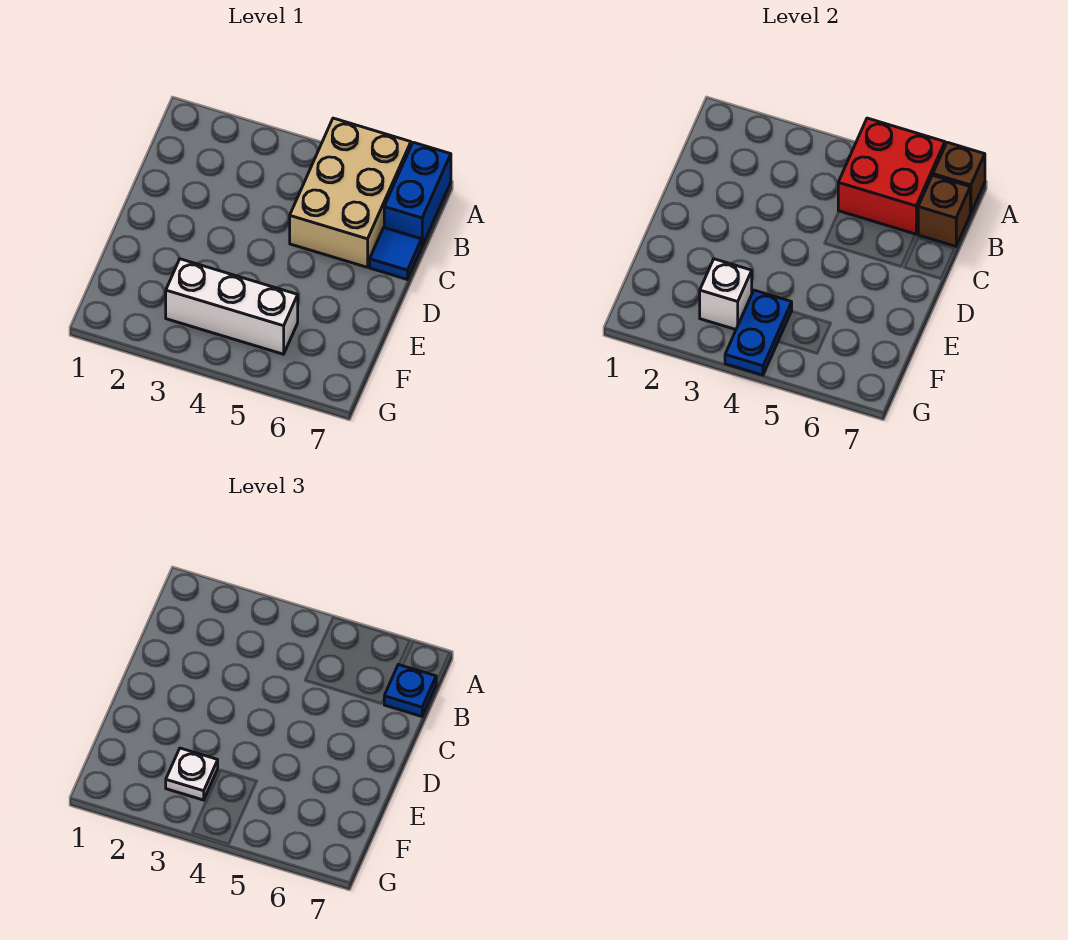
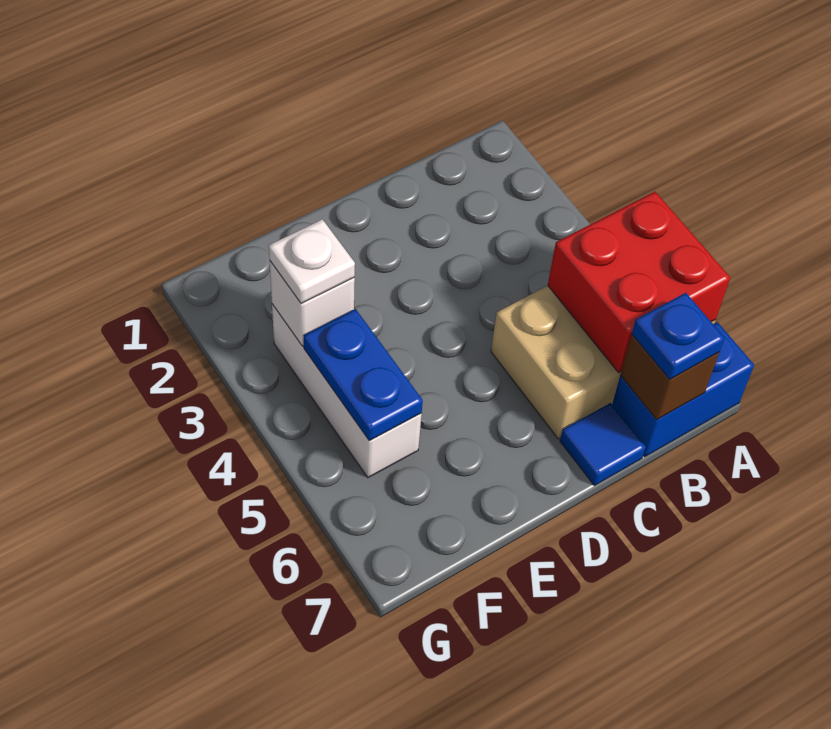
brown 1x1 brick [933,142,985,214] -> none
blue 1x2 plate [725,290,792,375] -> blue 1x2 plate turned to [304,309,423,441]

